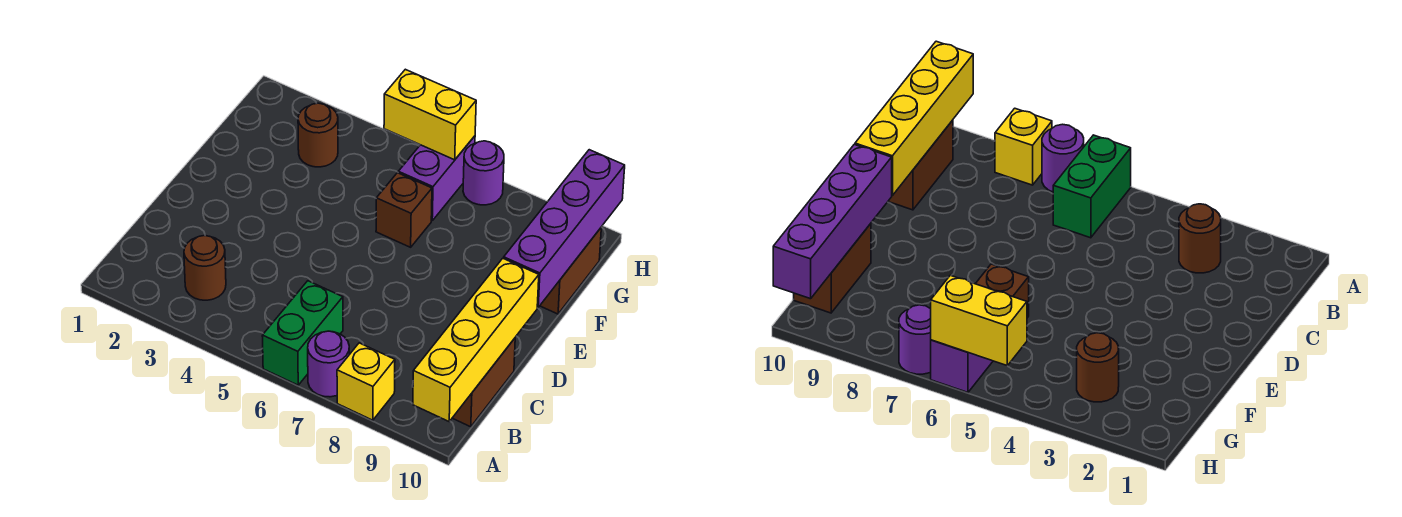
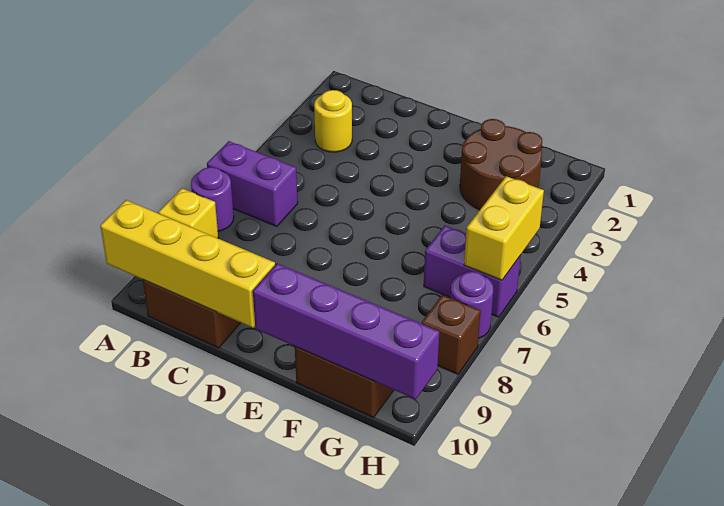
green 1x2 brick [262,281,343,385] -> purple 1x2 brick [207,141,298,227]
brown 1x1 round brick [184,236,226,300] -> yellow 1x1 round brick [314,90,352,152]
brown 1x1 brick [376,173,432,247] -> brown 1x1 brick moved to [422,295,481,374]
brown 1x1 round brick [298,103,338,167] -> brown 2x2 round brick [460,119,542,210]

